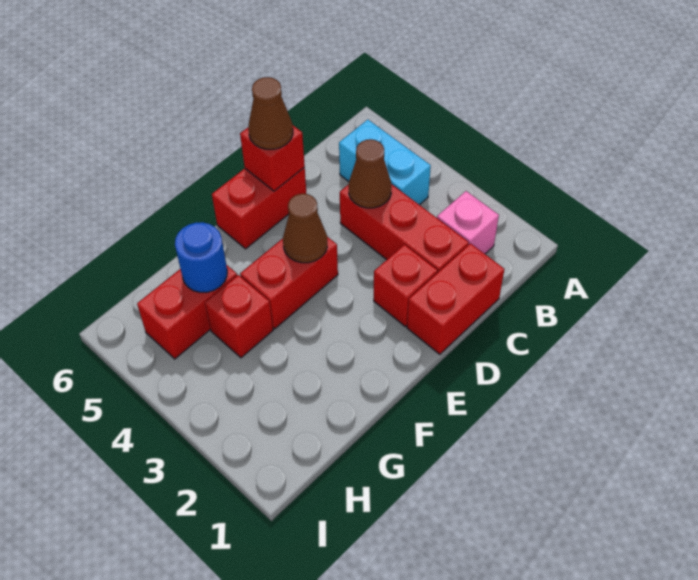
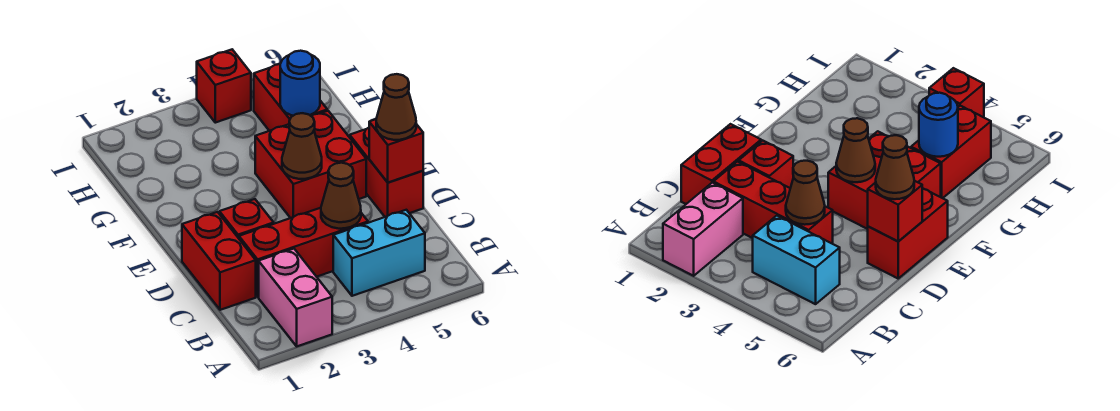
pink 1x1 brick [437,191,499,254] -> pink 1x2 brick [259,249,332,346]
red 1x2 brick [240,237,338,329] -> red 2x2 brick [255,111,366,218]
red 1x1 brick [205,275,273,358] -> red 1x1 brick moved to [197,50,251,123]

